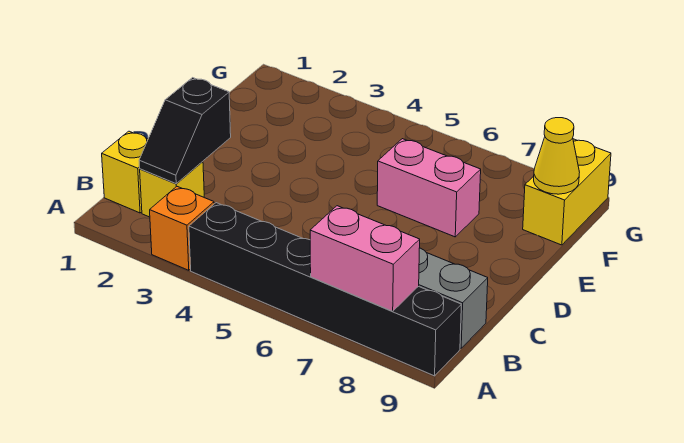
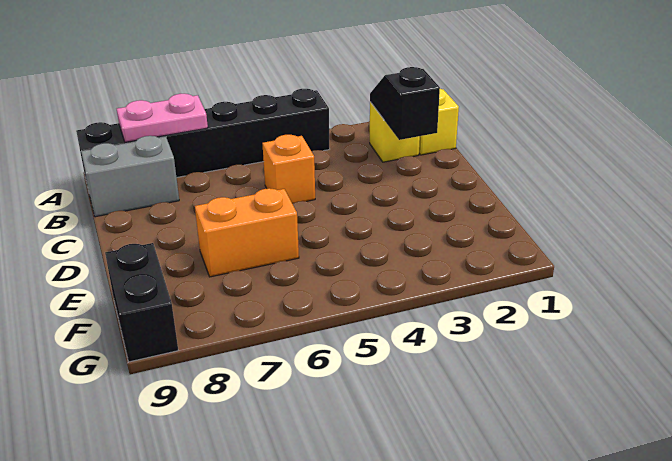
orange 1x1 brick [150,186,214,270] -> orange 1x1 brick moved to [262,135,315,204]
pink 1x2 brick [310,206,420,311] -> pink 1x2 plate [117,94,208,142]
pink 1x2 brick [377,139,481,237] -> orange 1x2 brick [195,188,299,277]
yellow 1x2 brick [523,139,611,245] -> black 1x2 brick [105,243,178,362]
yellow 1x1 cone [534,118,580,194] -> none

